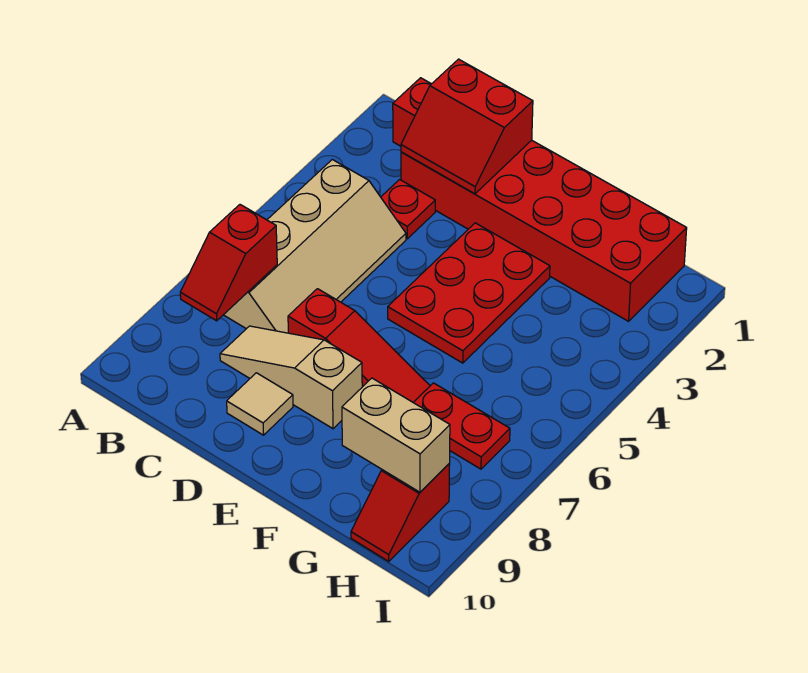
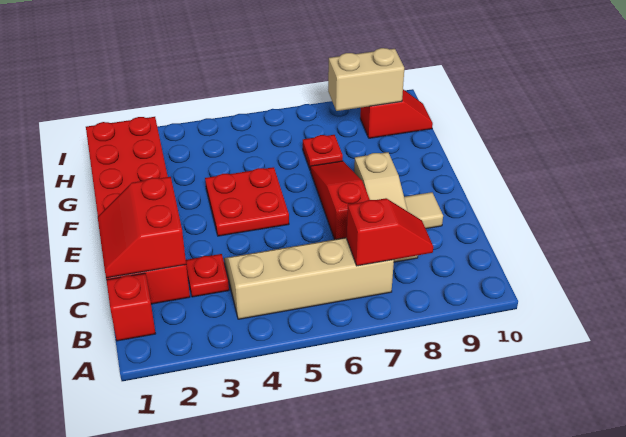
red 2x2 slope [401,59,533,194] -> red 2x2 slope turned to [98,177,186,278]
red 2x3 plate [388,223,550,363] -> red 2x2 plate [205,167,289,236]
red 1x2 plate [413,383,510,469] -> red 1x1 plate [303,135,343,169]
tan 1x2 brick [342,378,450,492] -> tan 1x2 brick turned to [328,48,404,111]

